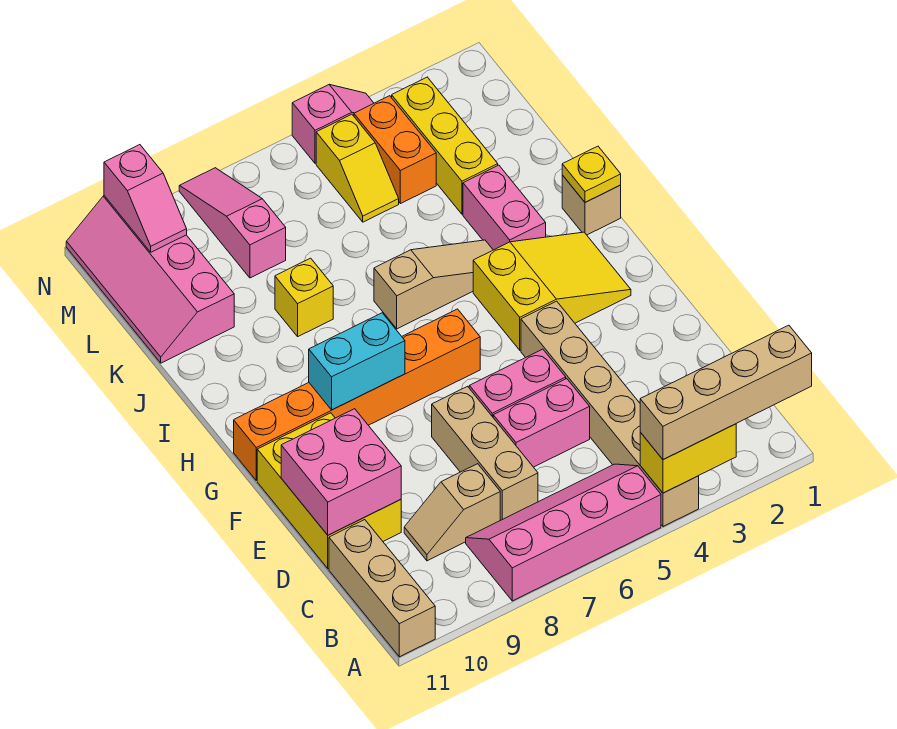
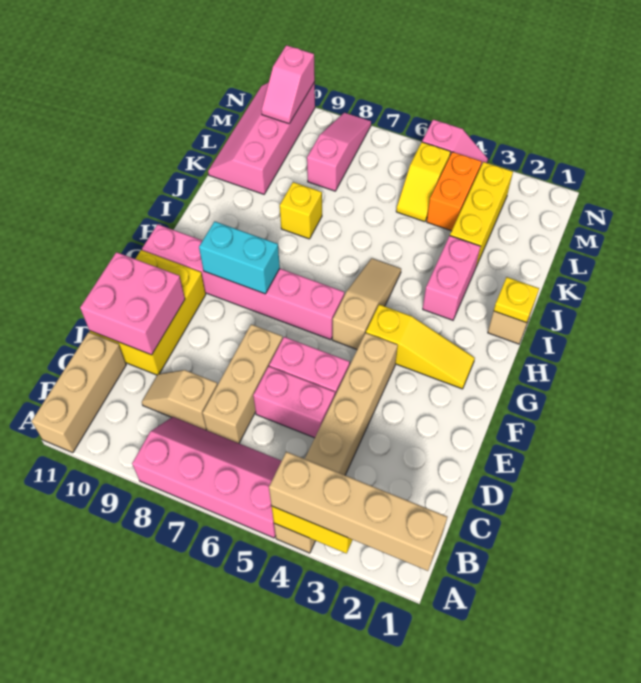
yellow 2x3 slope [473,232,631,350] -> yellow 1x3 slope [366,304,475,389]
orange 1x6 brick [234,309,480,480] -> pink 1x6 brick [142,224,344,340]
tan 1x3 slope [374,240,493,329] -> tan 1x3 slope turned to [332,258,401,349]

